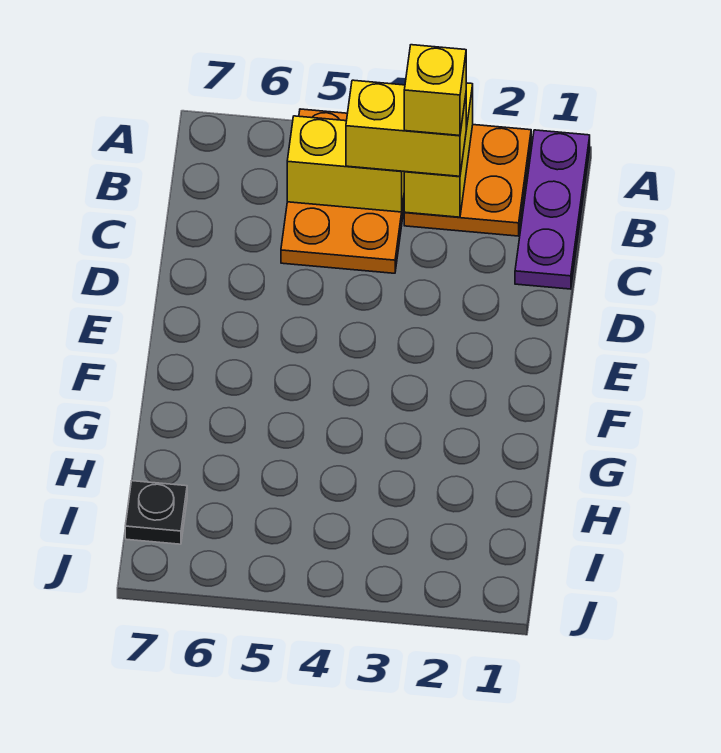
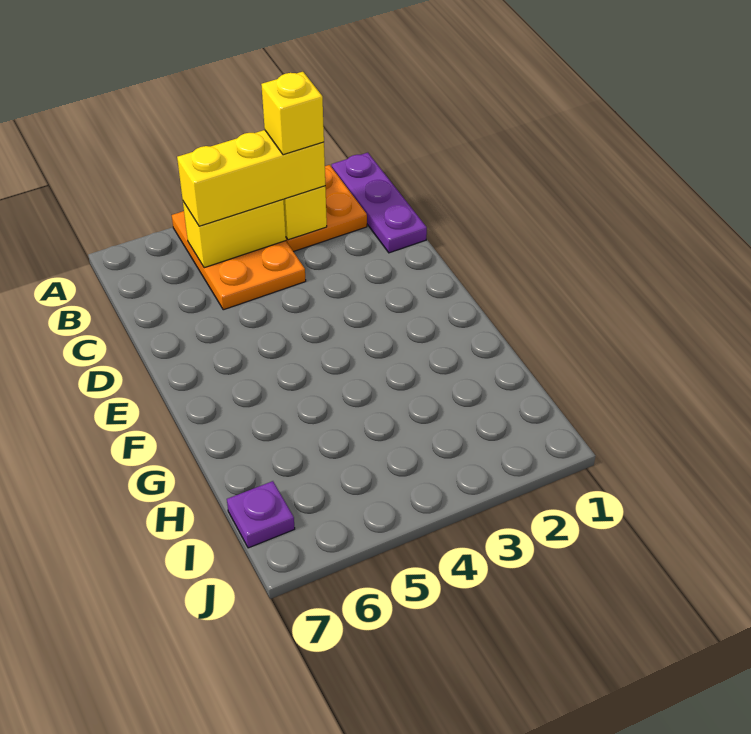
yellow 1x2 brick [346,80,466,176] -> yellow 1x3 brick [177,130,325,226]
black 1x1 plate [125,481,187,544] -> purple 1x1 plate [227,481,295,548]

